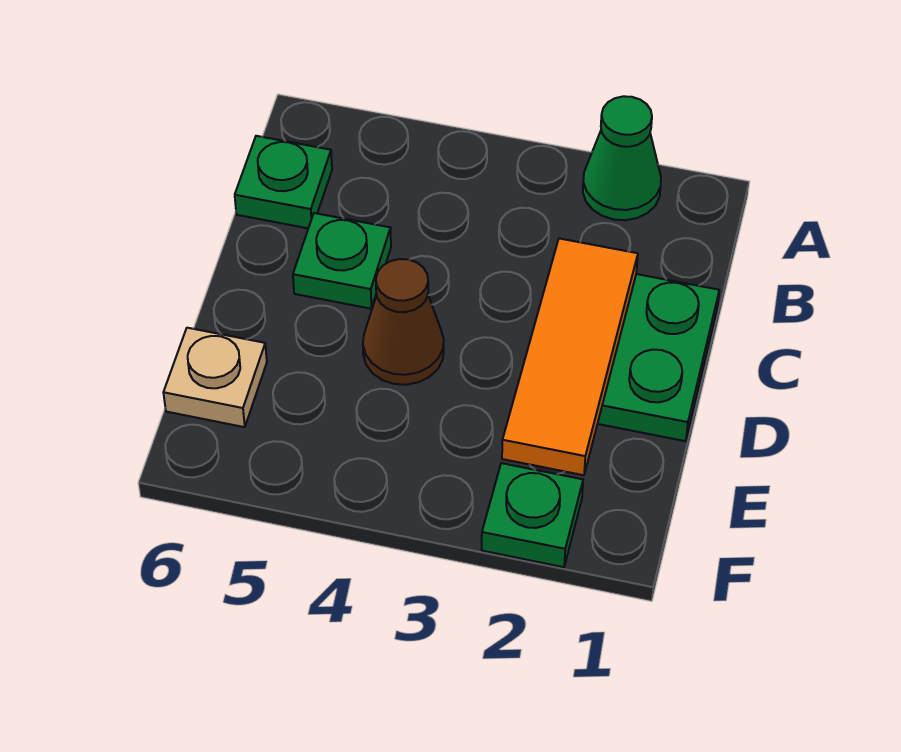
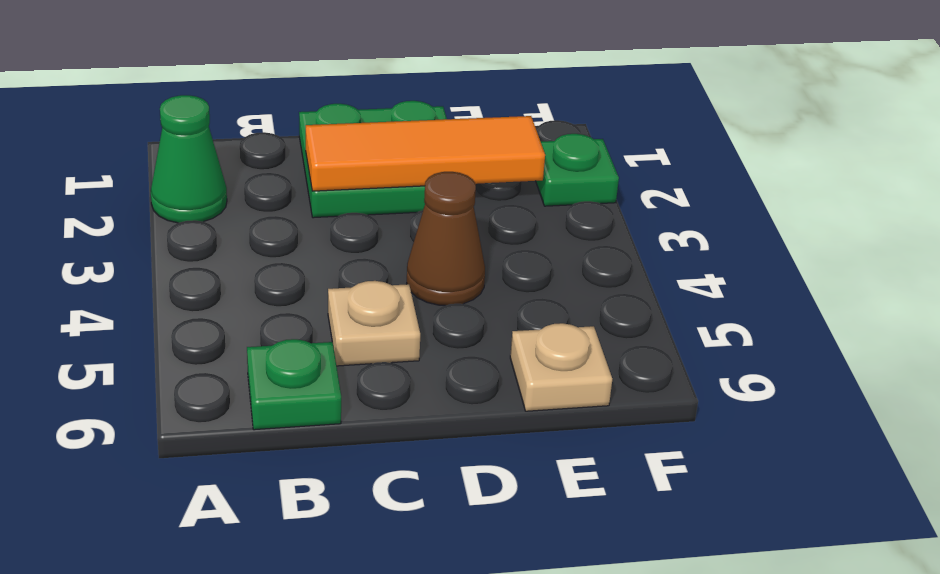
green 1x1 plate [293,213,391,309] -> tan 1x1 plate [328,281,420,366]

